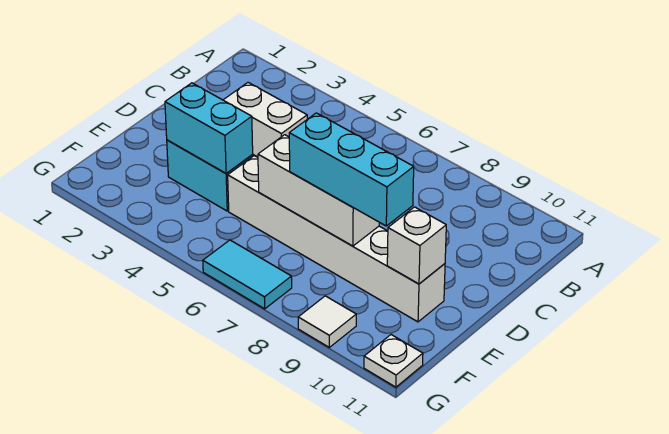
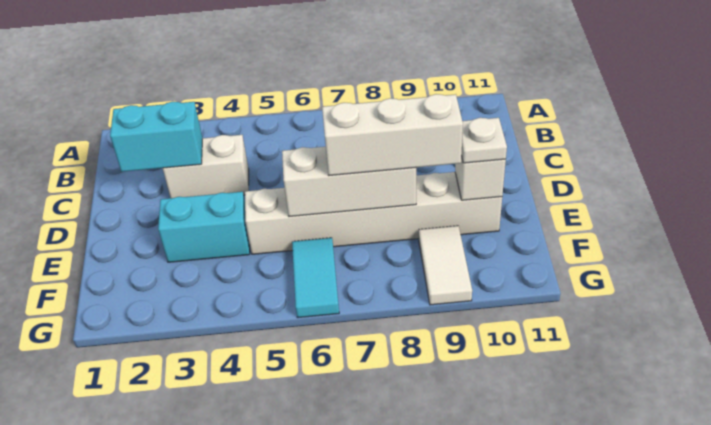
cyan 1x2 brick [165,83,253,173] -> cyan 1x2 brick moved to [110,102,202,172]
cyan 1x3 brick [289,113,414,226] -> white 1x3 brick [322,94,463,175]
cyan 1x2 tile [203,240,292,309] -> cyan 1x2 tile turned to [292,238,339,318]
white 1x1 tile [298,296,356,347] -> white 1x2 tile [419,226,472,305]
white 1x1 plate [364,335,423,387] -> white 1x1 plate moved to [461,118,507,163]

